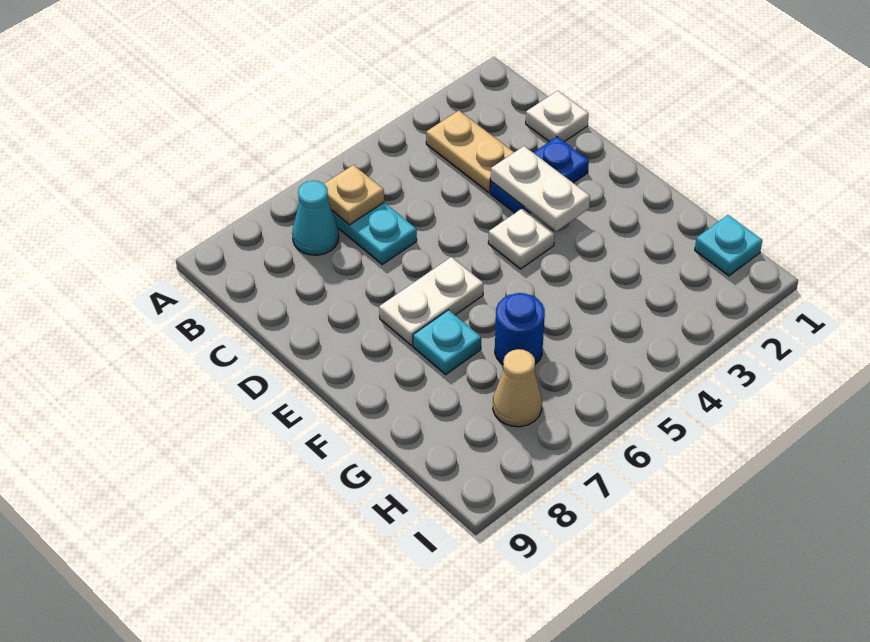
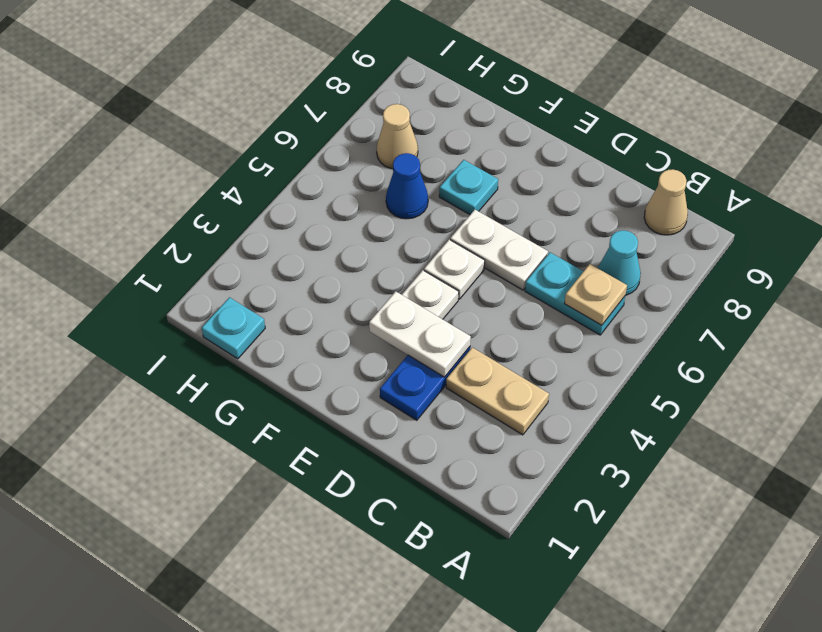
none -> tan 1x1 cone [644,169,688,235]
white 1x1 plate [526,91,589,142] -> white 1x1 plate moved to [424,240,485,299]
white 1x2 plate [379,257,483,346] -> white 1x2 plate turned to [450,210,548,290]
blue 1x1 round brick [495,293,545,364] -> blue 1x1 cone [386,153,428,219]

